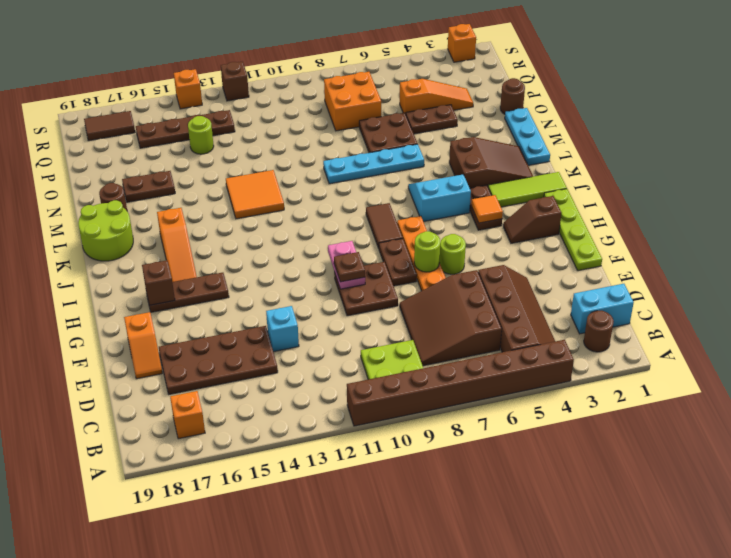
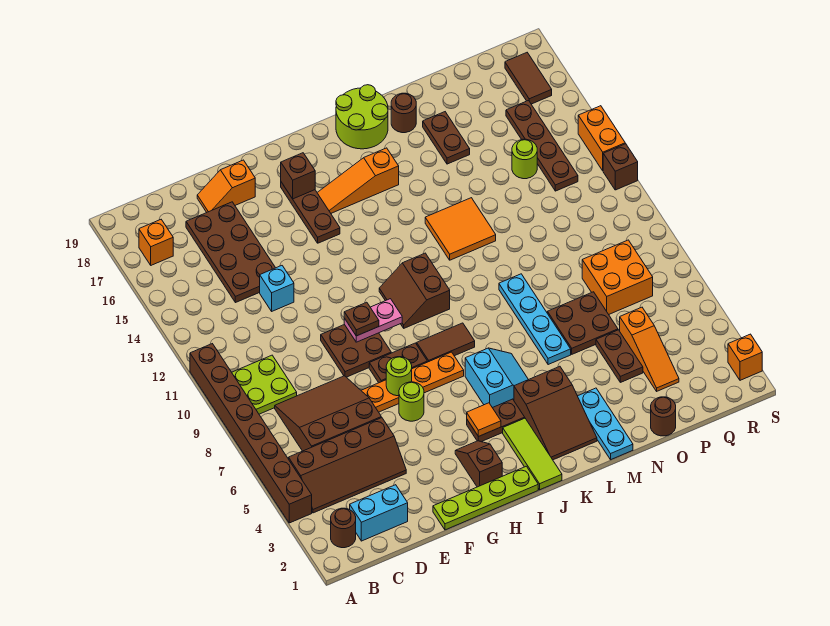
cyan 1x2 brick [571,284,634,334] -> cyan 1x2 brick turned to [350,485,408,541]
none -> brown 2x2 slope [379,253,450,328]
cyan 1x3 plate [505,108,550,165] -> cyan 1x3 plate turned to [578,388,633,460]
orange 1x1 brick [174,69,202,109] -> orange 1x2 brick [578,106,625,171]

